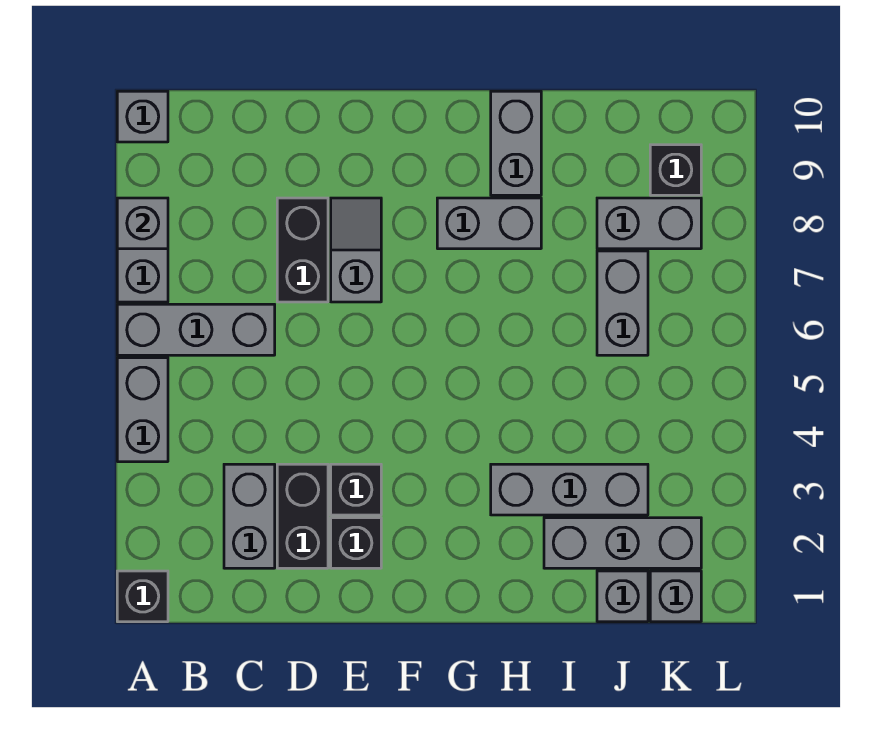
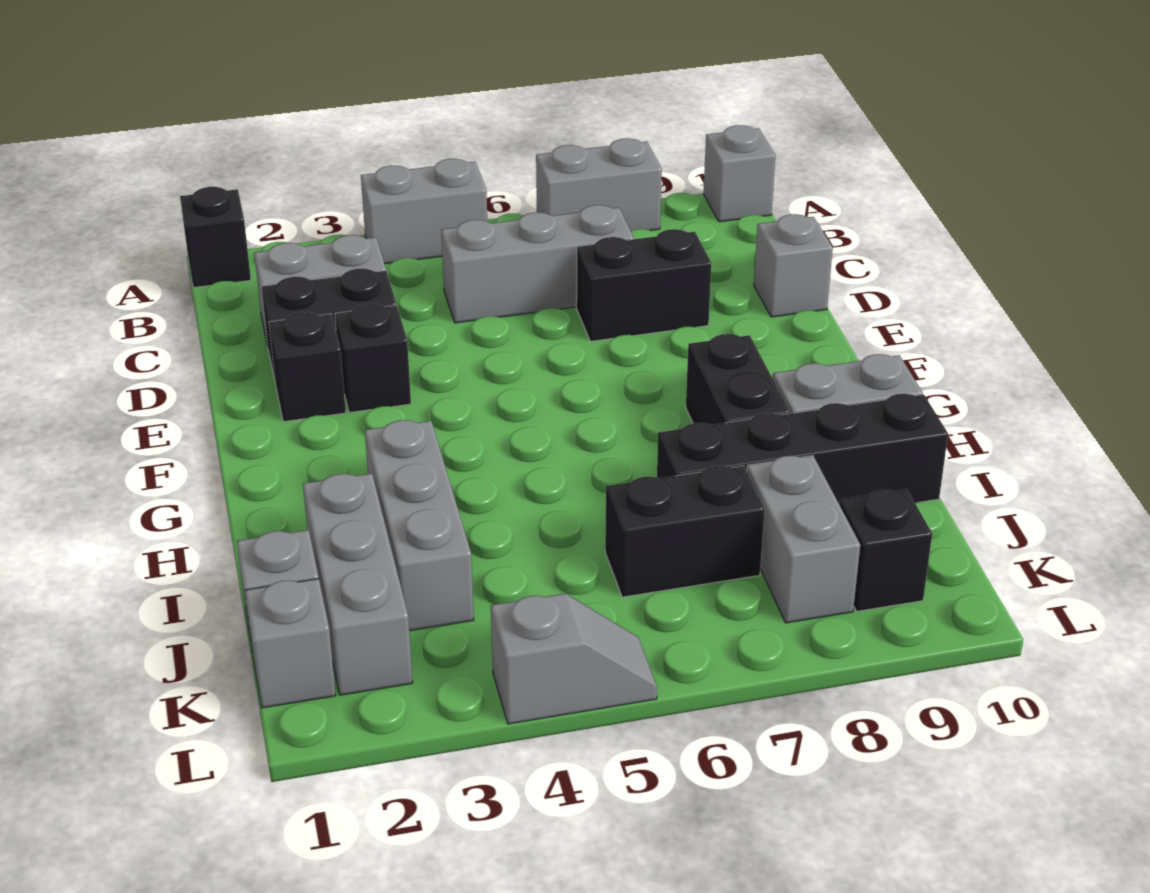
grey 1x3 brick [117,304,275,355] -> grey 1x3 brick turned to [441,205,634,323]
grey 1x1 brick [117,198,168,249] -> grey 1x1 brick moved to [754,214,833,317]
grey 1x2 slope [331,198,381,302] -> grey 1x2 slope moved to [491,593,657,724]
grey 1x2 brick [437,198,541,249] -> black 1x2 brick [686,334,790,425]
none -> black 1x4 brick [657,394,948,505]
grey 1x2 brick [597,251,648,355] -> black 1x2 brick [605,466,765,597]

